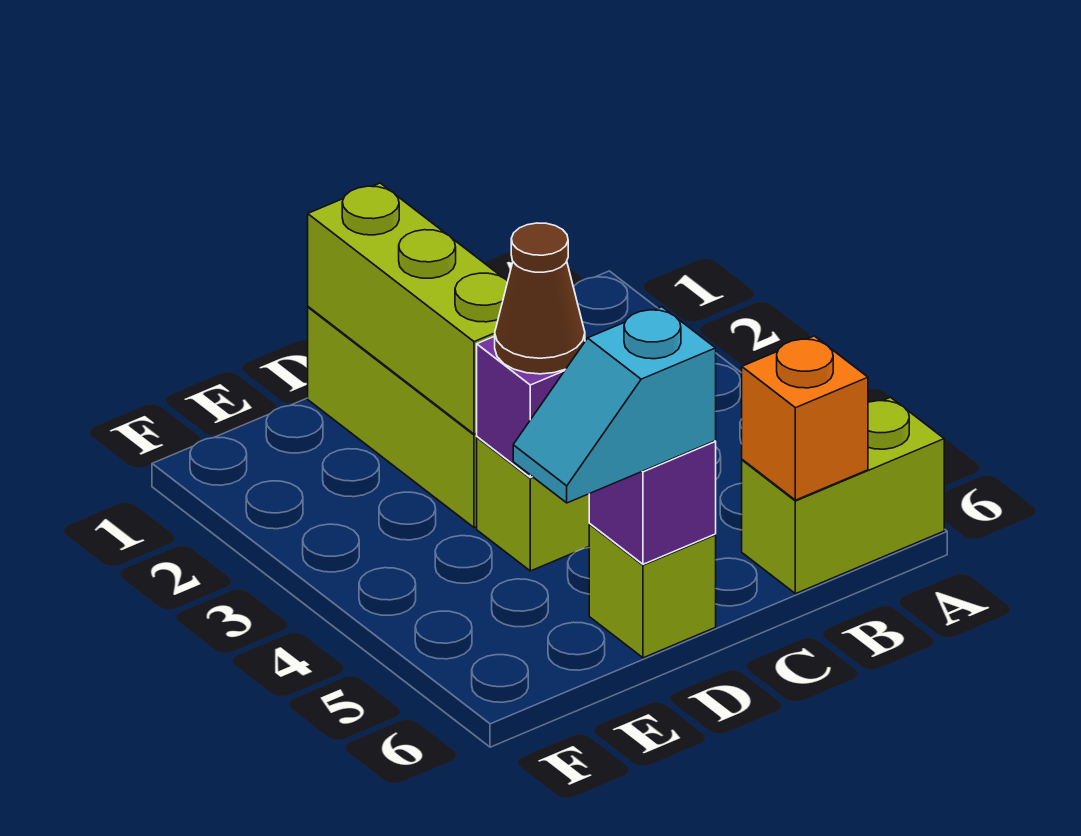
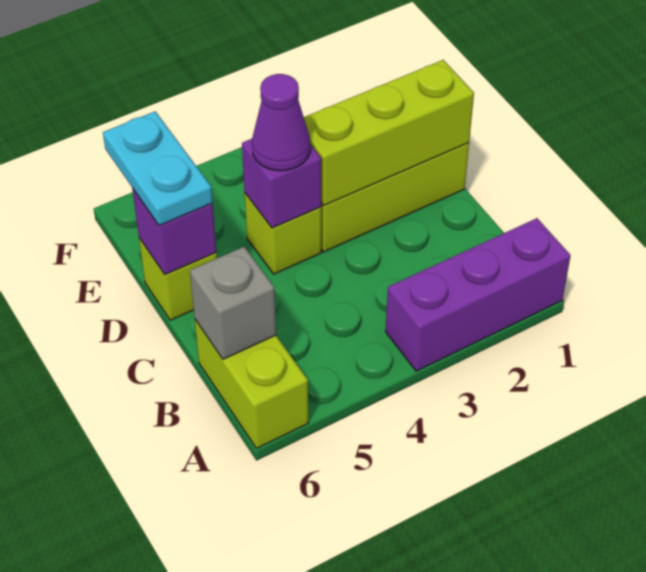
none -> purple 1x3 brick [386,218,571,371]
orange 1x1 brick [742,336,868,500] -> grey 1x1 brick [190,247,276,359]
brown 1x1 cone [495,223,585,374] -> purple 1x1 cone [252,74,310,171]
cyan 1x2 slope [513,307,716,503] -> cyan 1x2 plate [103,111,213,226]

